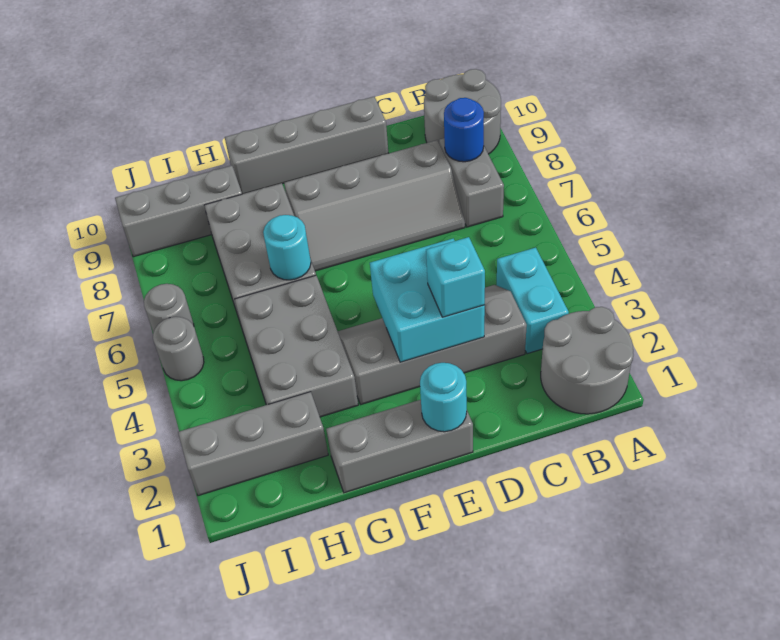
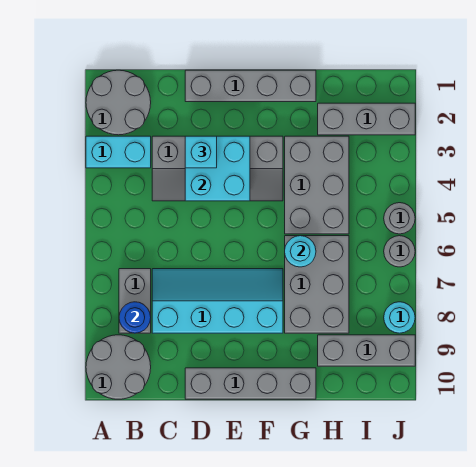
cyan 1x2 brick [497,248,569,354] -> cyan 1x2 brick turned to [86,136,151,168]
grey 2x4 slope [284,140,465,271] -> cyan 2x4 slope [152,269,283,333]
grey 1x3 brick [326,400,473,493] -> grey 1x4 brick [185,70,316,102]
cyan 1x1 round brick [420,363,467,432] -> cyan 1x1 round brick moved to [384,302,415,333]

